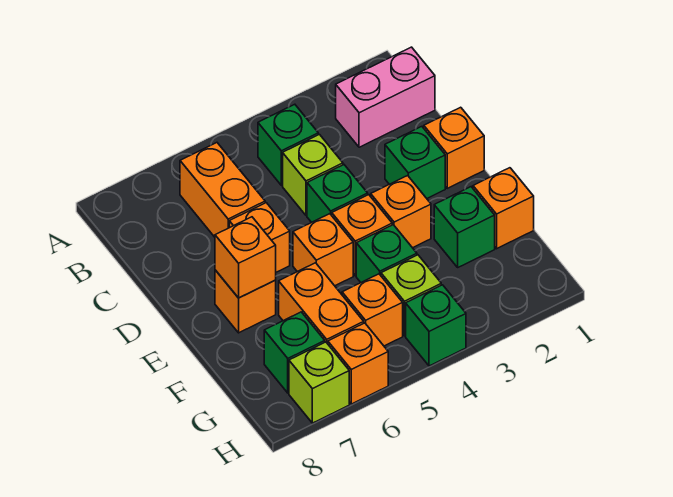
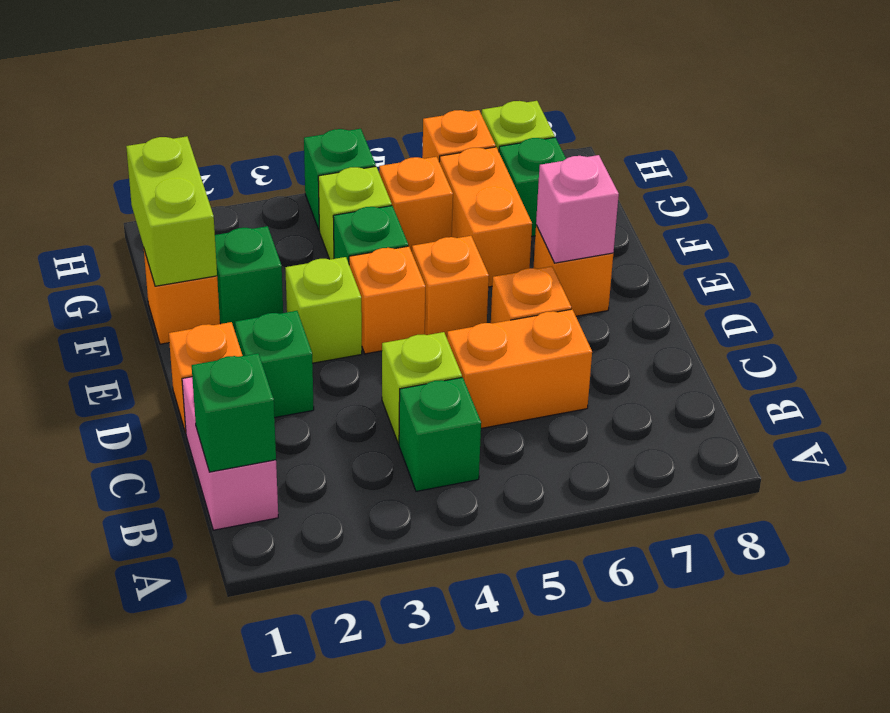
pink 1x2 brick [336,47,435,147] -> pink 1x2 brick turned to [182,377,278,530]
orange 1x2 brick [180,143,265,237] -> orange 1x2 brick turned to [447,309,592,428]
green 1x1 brick [307,165,368,222] -> green 1x1 brick moved to [192,353,276,472]
orange 1x1 brick [371,176,431,248] -> lime 1x1 brick [285,257,362,363]
orange 1x1 brick [215,217,276,298] -> pink 1x1 brick [536,155,619,263]
none -> lime 1x2 brick [126,136,217,286]

